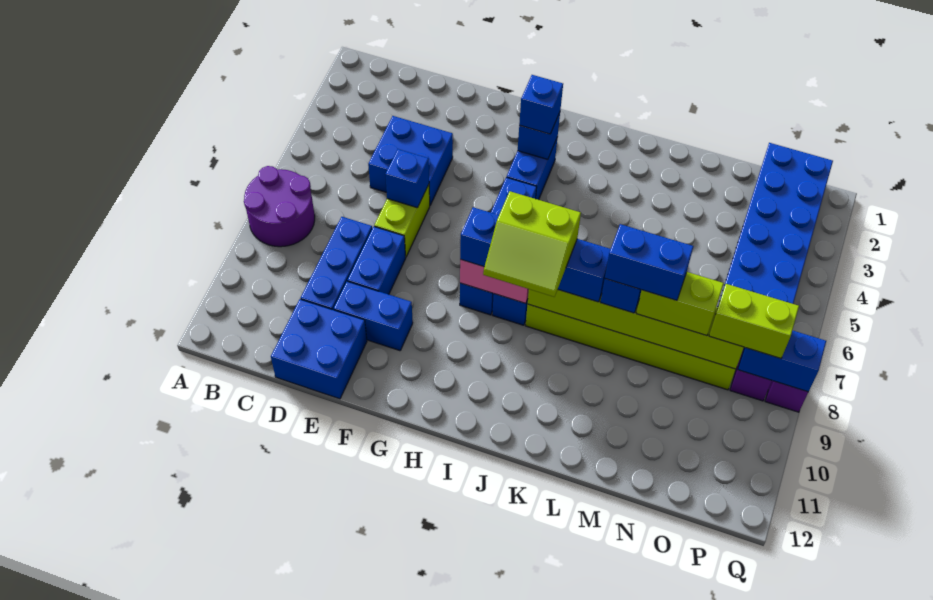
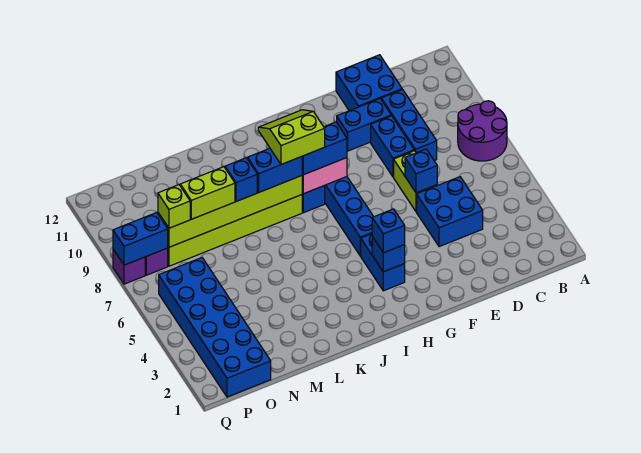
blue 1x2 brick [605,224,694,300] -> none
lime 1x2 brick [709,284,799,358] -> lime 1x1 brick [158,185,190,228]

